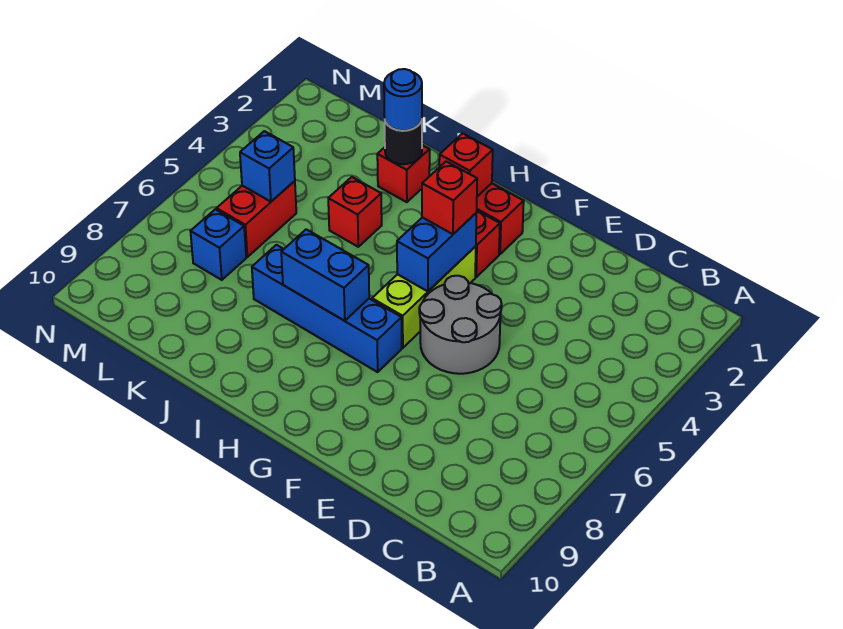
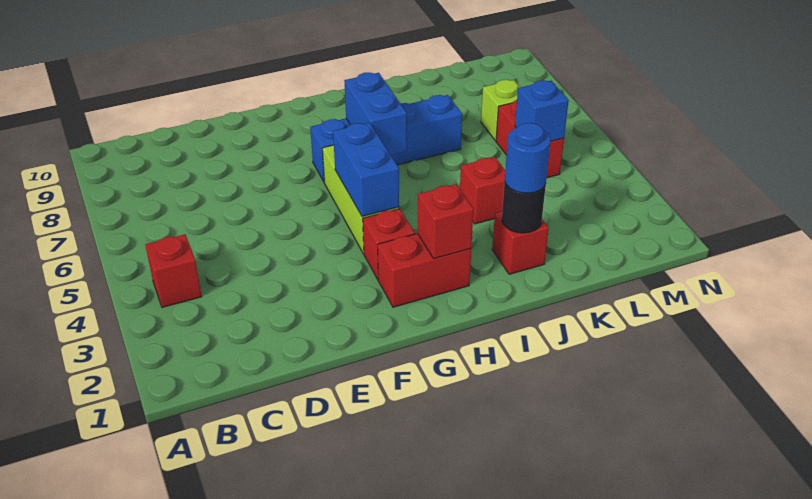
grey 2x2 round brick [419,276,502,374] -> none
red 1x1 brick [422,161,477,234] -> red 1x1 brick moved to [145,234,202,307]
blue 1x2 brick [281,229,369,321] -> blue 1x2 brick turned to [344,72,407,155]
blue 1x1 brick [190,209,246,280] -> lime 1x1 brick [481,80,520,141]

